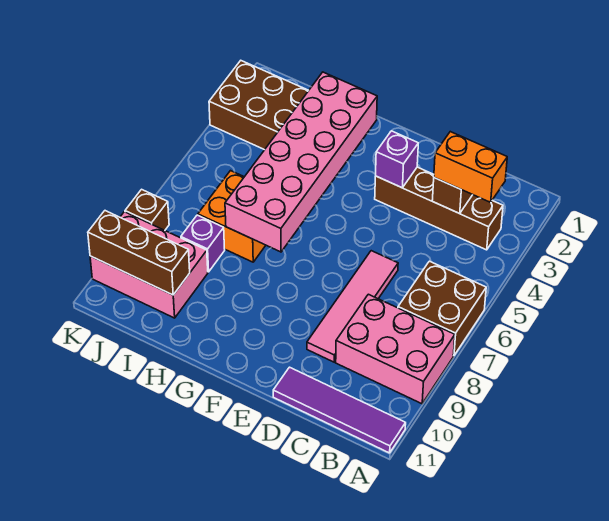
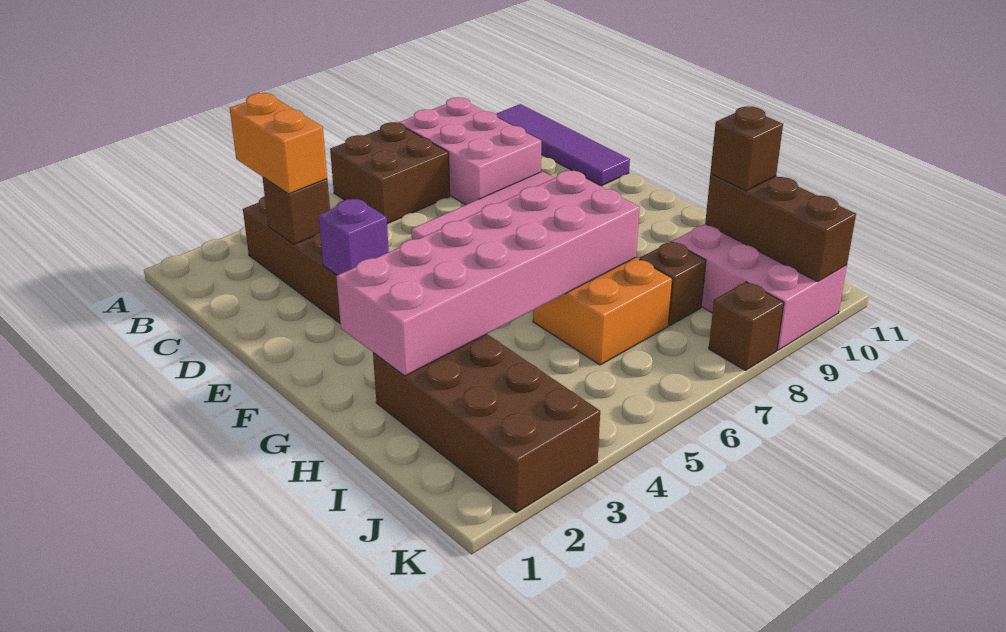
purple 1x1 brick [181,215,225,272] -> brown 1x1 brick [639,241,706,325]
none -> brown 1x1 brick [710,107,783,191]

